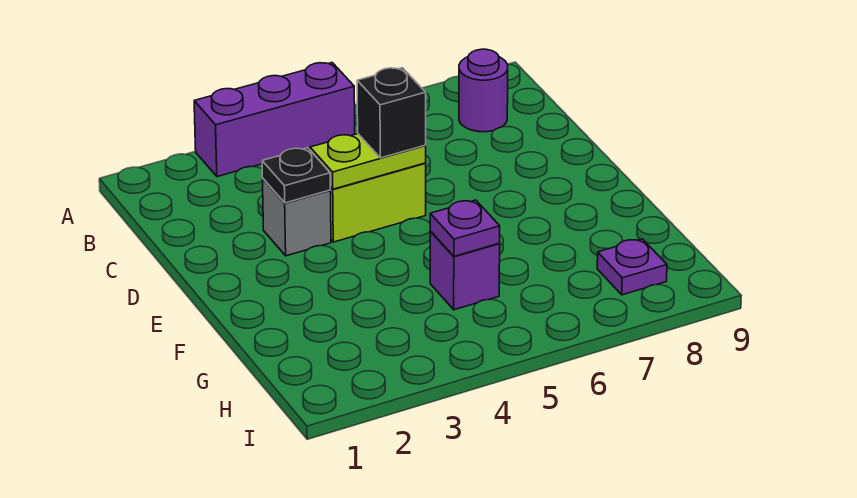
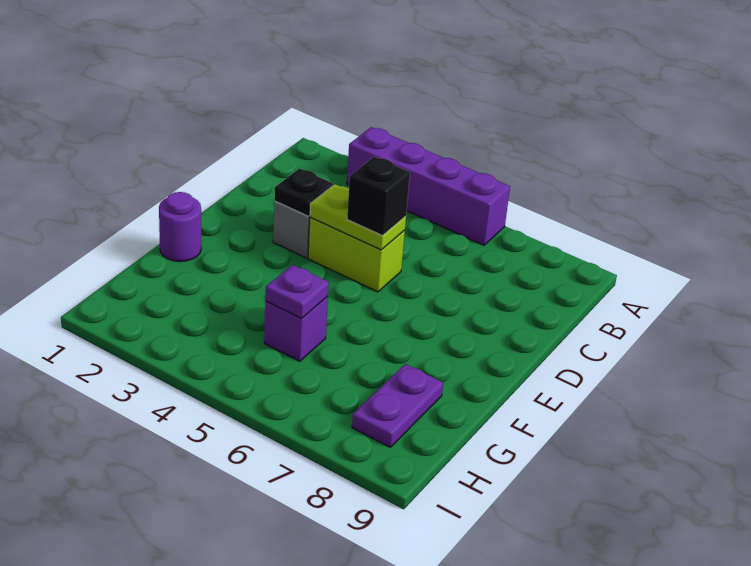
purple 1x3 brick [194,63,355,177] -> purple 1x4 brick [347,127,510,245]
purple 1x1 round brick [459,49,508,132] -> purple 1x1 round brick moved to [159,192,201,262]
purple 1x1 plate [597,239,667,295] -> purple 1x2 plate [352,364,443,447]

